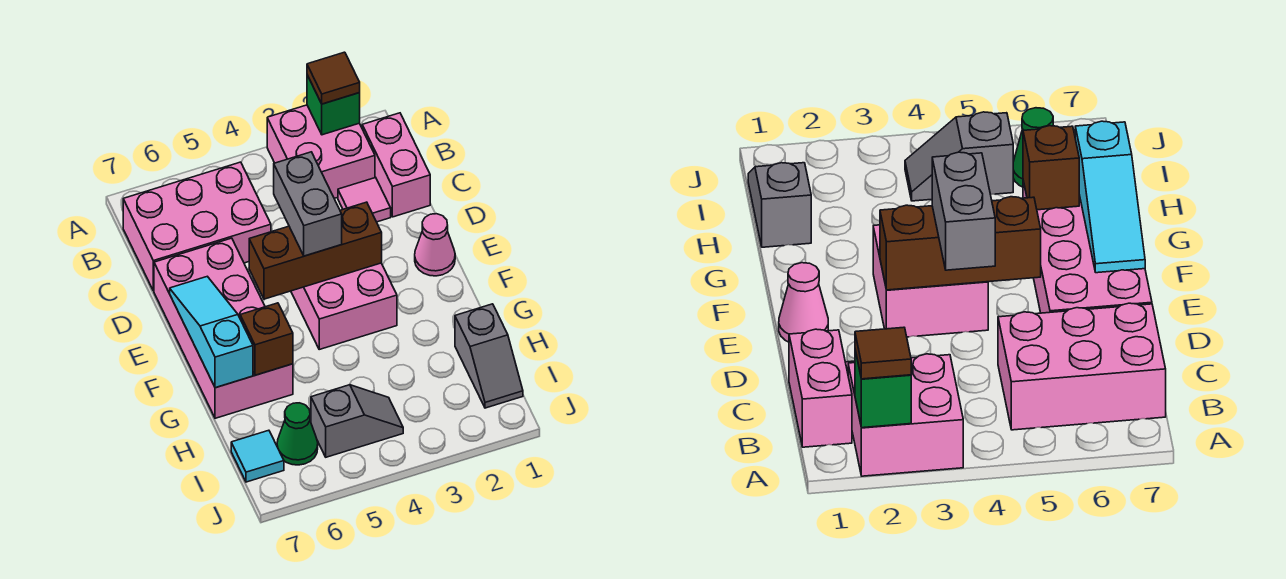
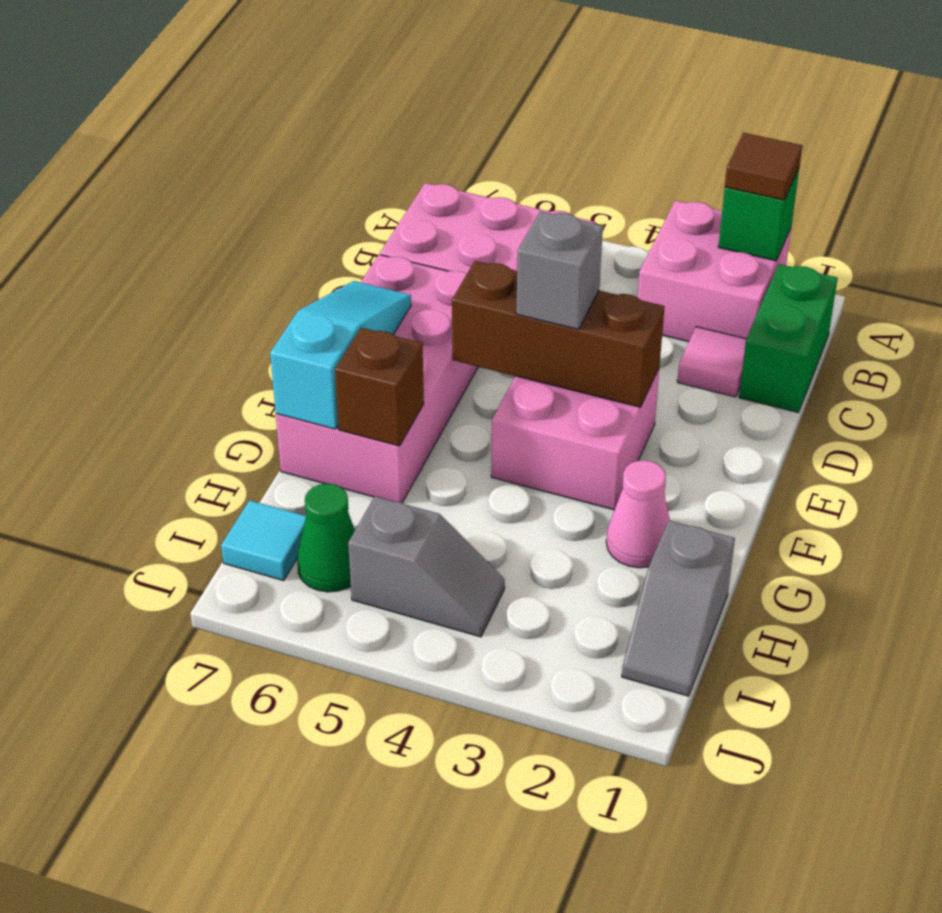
pink 1x2 brick [362,113,430,217] -> green 1x2 brick [739,264,838,412]
grey 1x2 brick [274,152,342,256] -> grey 1x1 brick [516,211,603,330]
pink 1x1 cone [415,214,455,276] -> pink 1x1 cone moved to [606,460,670,568]

